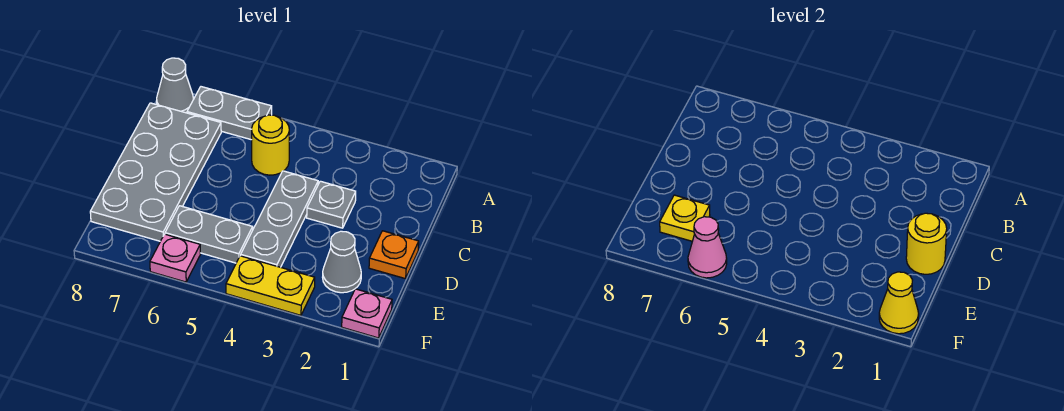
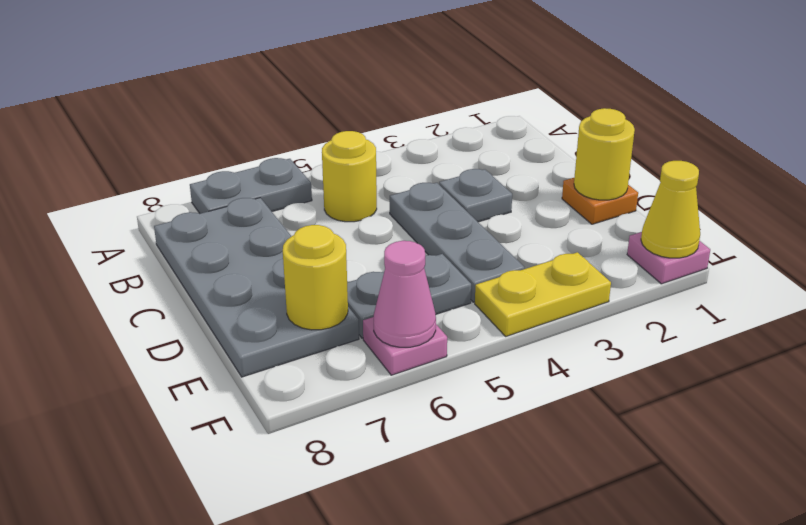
grey 1x1 cone [157,58,193,113] -> none
grey 1x1 cone [323,231,361,293] -> none
yellow 1x1 plate [660,195,710,241] -> yellow 1x1 round brick [283,225,348,330]

